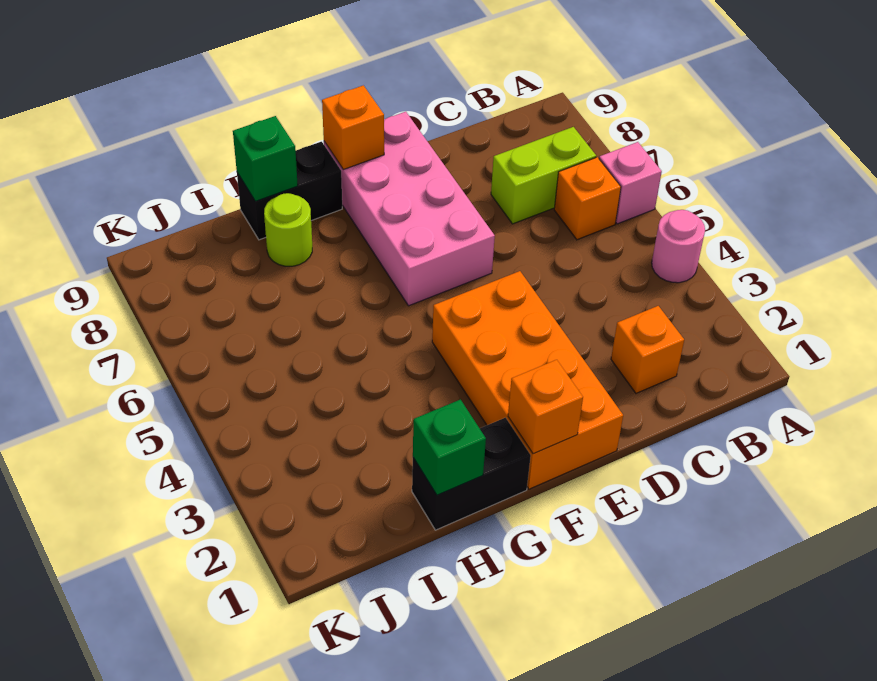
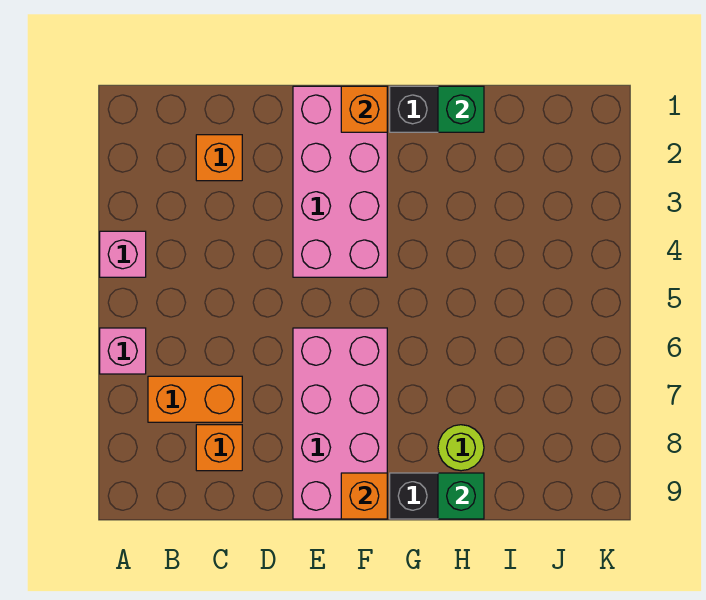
pink 1x1 round brick [652,210,705,283] -> pink 1x1 brick [100,231,146,277]
orange 1x1 brick [554,157,621,240] -> orange 1x1 brick moved to [196,425,242,471]
lime 1x2 brick [491,127,596,224] -> orange 1x2 brick [148,376,242,422]
orange 2x4 brick [432,271,623,489] -> pink 2x4 brick [293,86,387,277]

